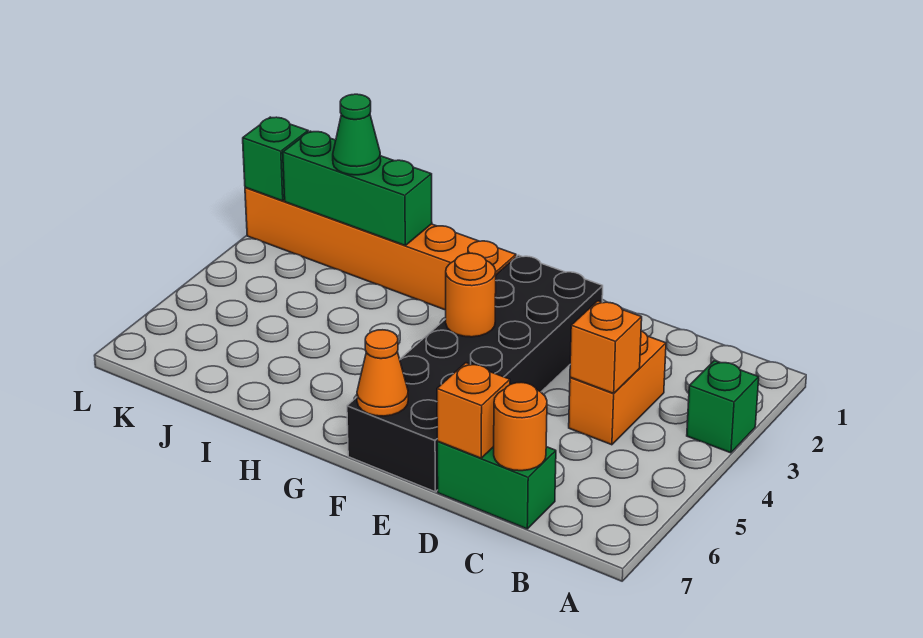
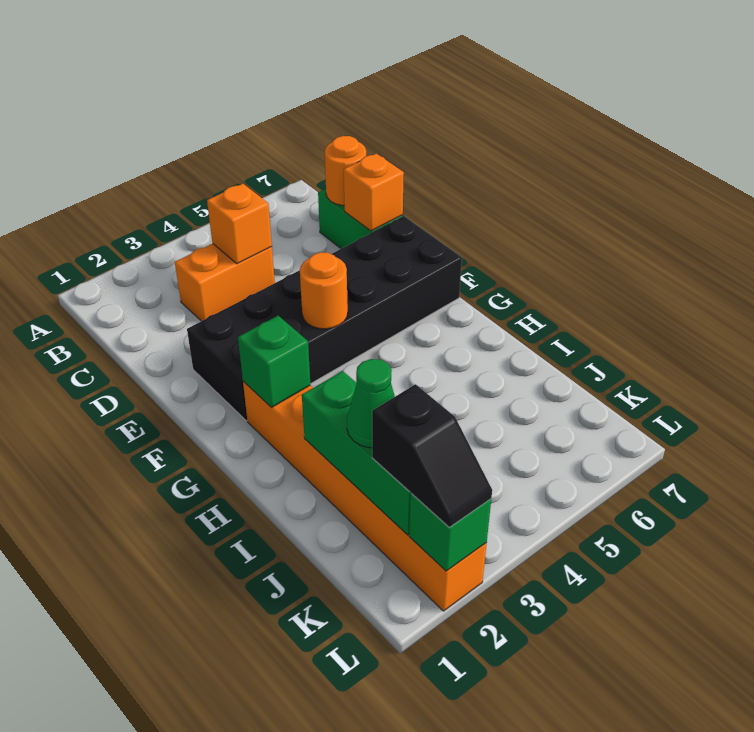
green 1x1 brick [687,361,759,453] -> green 1x1 brick moved to [238,316,310,407]
orange 1x1 cone [357,330,408,416] -> none
none -> black 1x2 slope [372,384,492,527]

